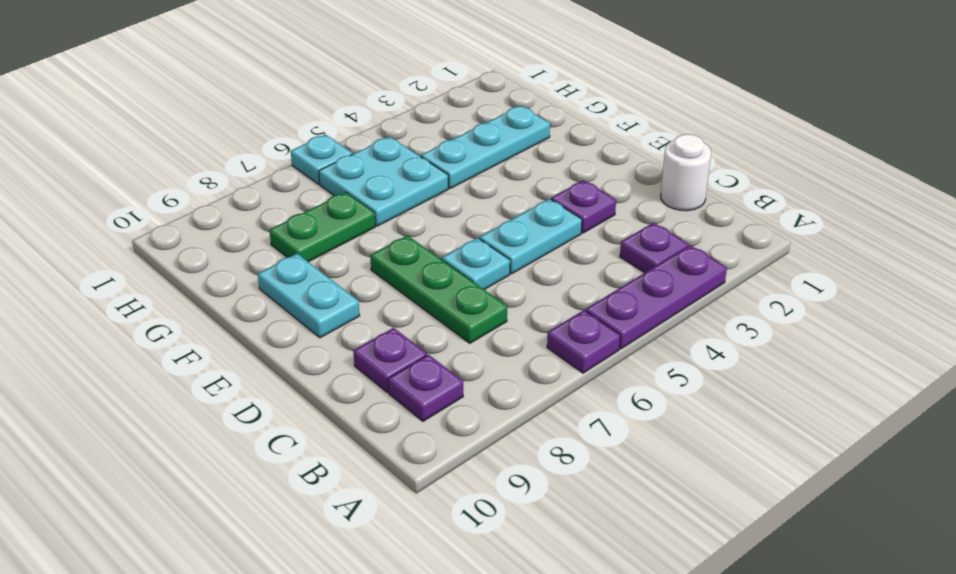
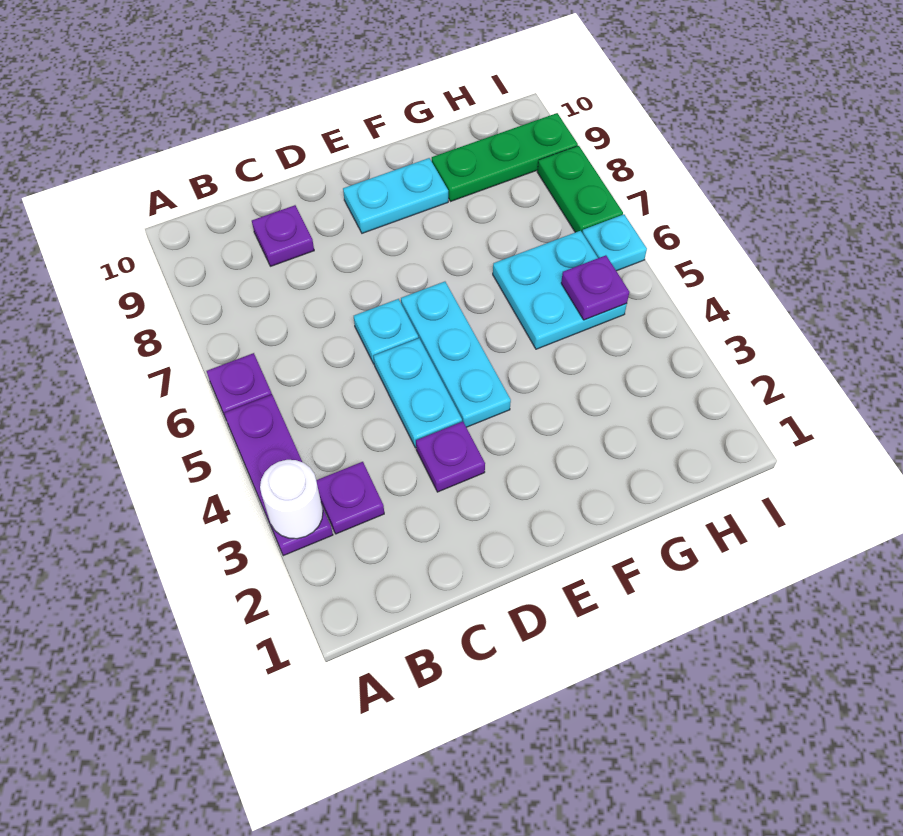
purple 1x1 plate [388,355,463,421] -> purple 1x1 plate moved to [561,255,629,320]
white 1x1 round brick [661,134,711,211] -> white 1x1 round brick moved to [260,460,323,539]
green 1x3 plate [370,235,507,343] -> green 1x3 plate moved to [432,113,578,201]
cyan 1x3 plate [421,106,550,189] -> cyan 1x3 plate moved to [401,282,511,427]
green 1x2 plate [269,192,375,262] -> green 1x2 plate moved to [537,146,623,232]

